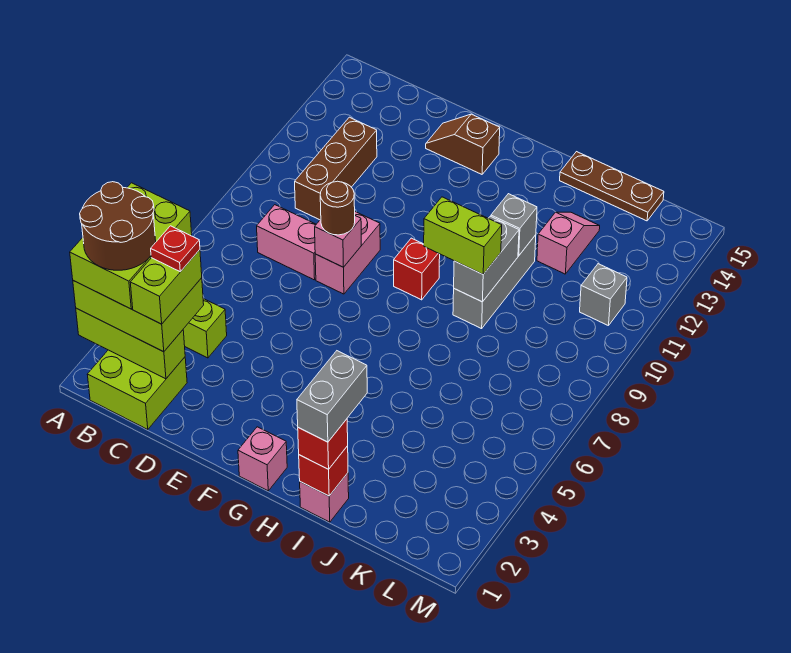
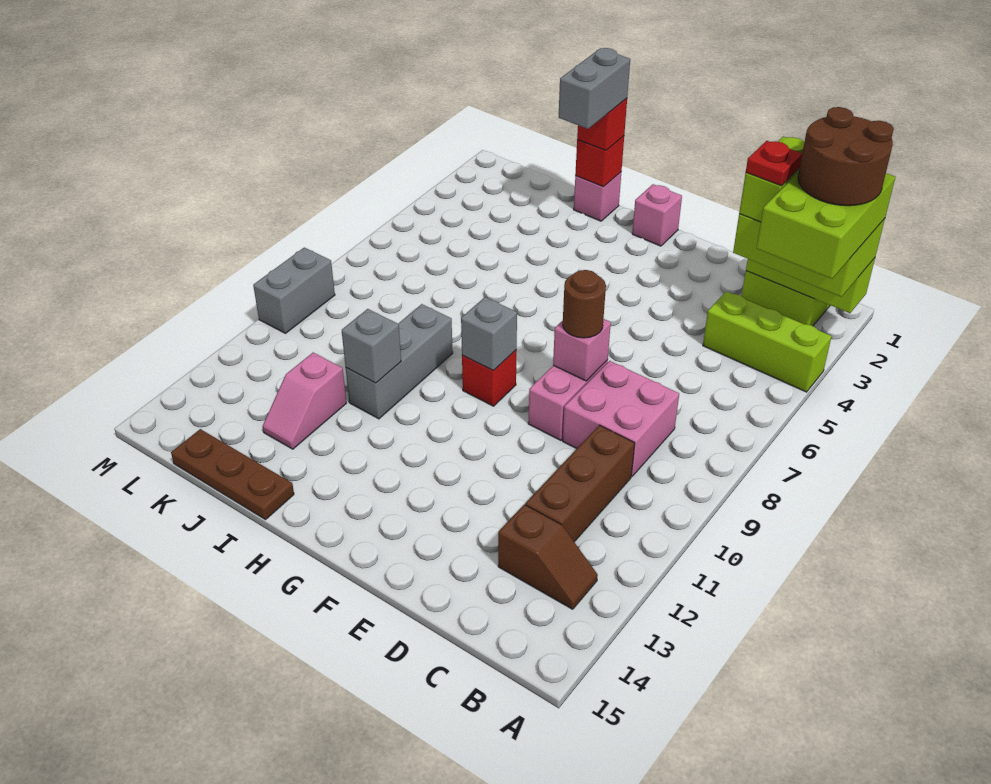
pink 1x2 brick [257,205,316,280] -> pink 2x2 brick [563,361,679,477]
brown 1x2 slope [426,114,500,174] -> brown 1x2 slope moved to [498,505,598,609]
lime 1x2 brick [424,197,502,274] -> none
grey 1x2 brick [454,216,519,302] -> grey 1x2 brick moved to [253,248,335,333]
grey 1x1 brick [580,264,627,326] -> grey 1x1 brick moved to [461,297,517,371]

